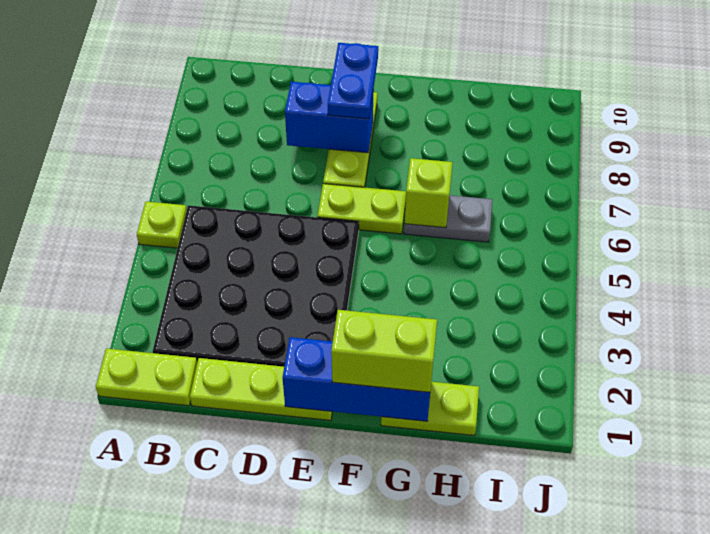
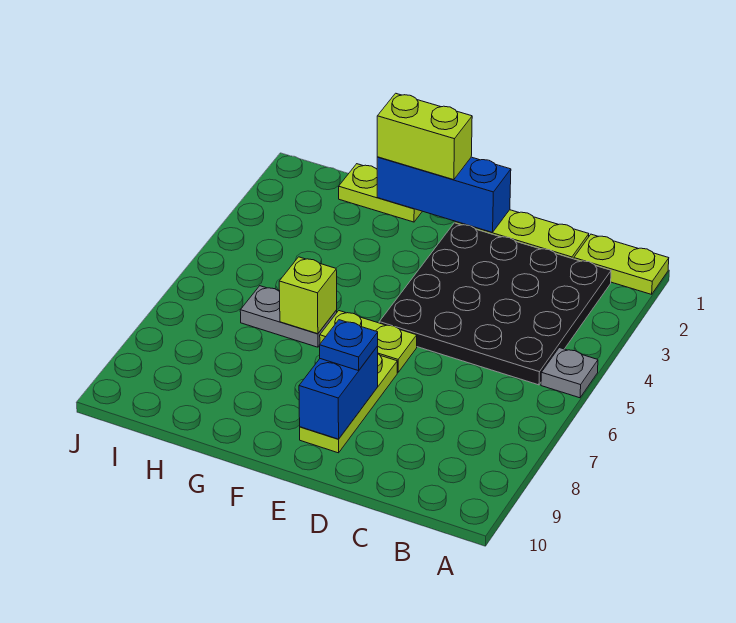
lime 1x1 plate [137,201,187,248] -> grey 1x1 plate [541,348,598,398]
blue 1x2 brick [285,82,373,153] -> blue 1x2 brick turned to [299,346,378,439]
blue 1x2 plate [328,43,378,119] -> blue 1x1 plate [319,320,378,371]

